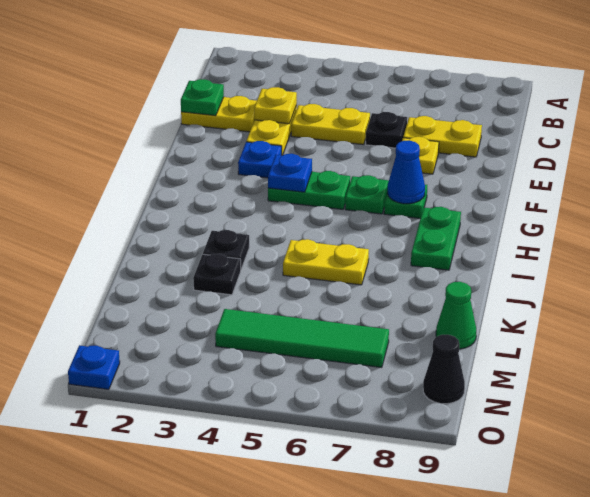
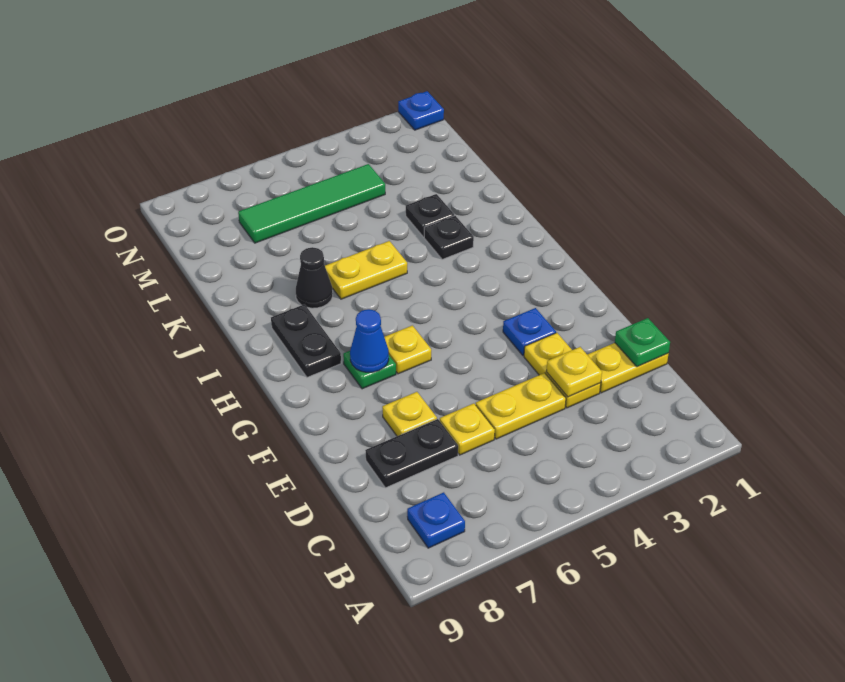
black 1x1 plate [366,112,407,148] -> yellow 1x1 plate [440,403,495,455]
yellow 1x2 plate [403,116,482,157] -> black 1x2 plate [365,419,458,488]
green 1x2 plate [268,171,350,209] -> none
blue 1x1 plate [268,154,312,192] -> blue 1x1 plate moved to [407,492,465,548]
green 1x1 plate [345,175,389,214] -> yellow 1x1 plate [384,325,431,374]
green 1x2 plate [411,207,461,270] -> black 1x2 plate [271,304,341,377]
green 1x1 cone [436,282,476,349] -> none
black 1x1 cone [423,335,465,404] -> black 1x1 cone moved to [296,247,333,308]

